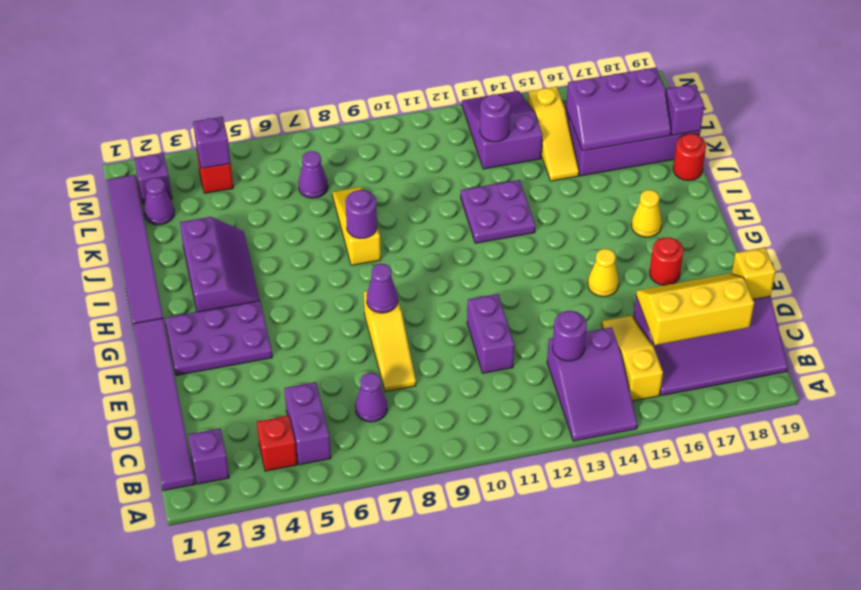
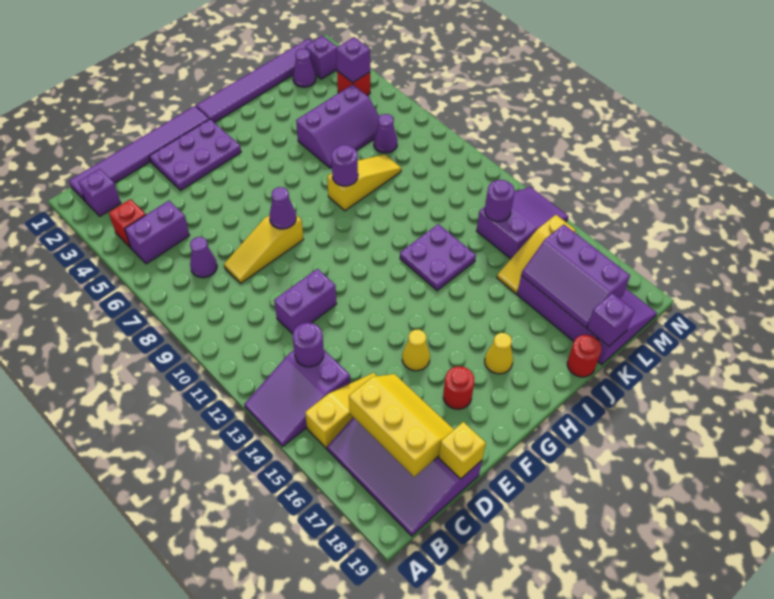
purple 2x3 plate [165,301,272,375] -> purple 2x3 plate turned to [149,119,241,190]
purple 2x3 slope [180,217,260,312] -> purple 2x3 slope moved to [296,84,379,168]

